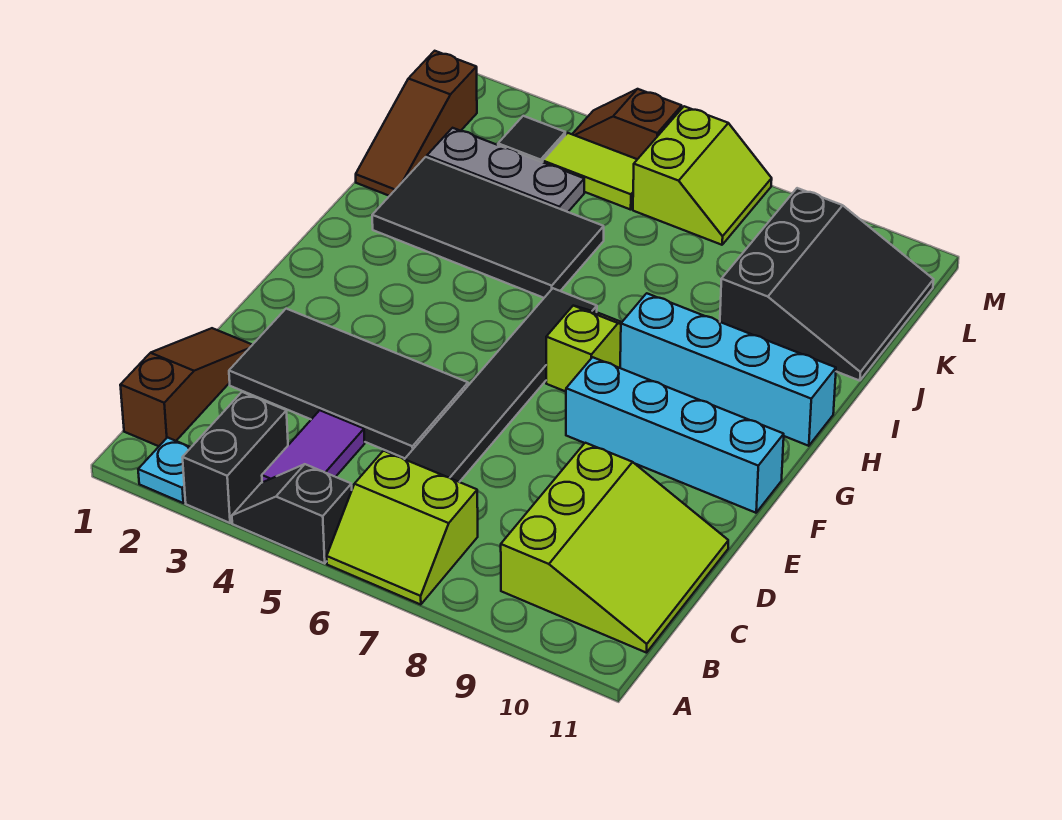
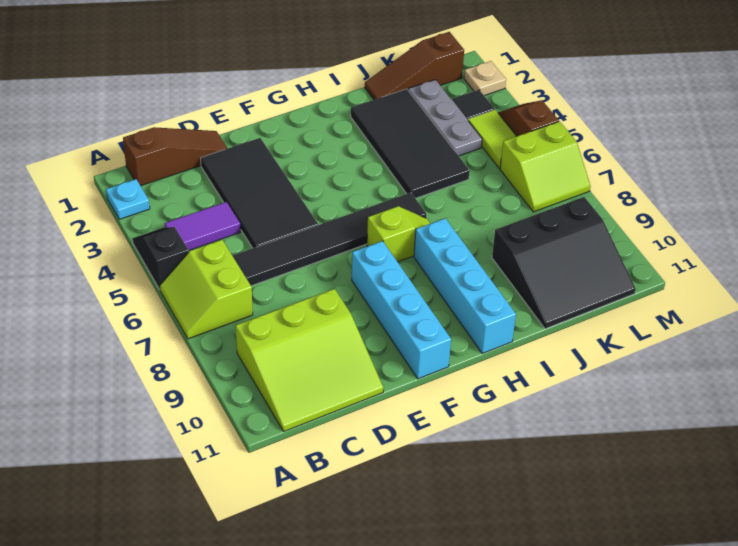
black 1x2 brick [182,392,288,523] -> none
none -> tan 1x1 plate [464,61,506,96]

